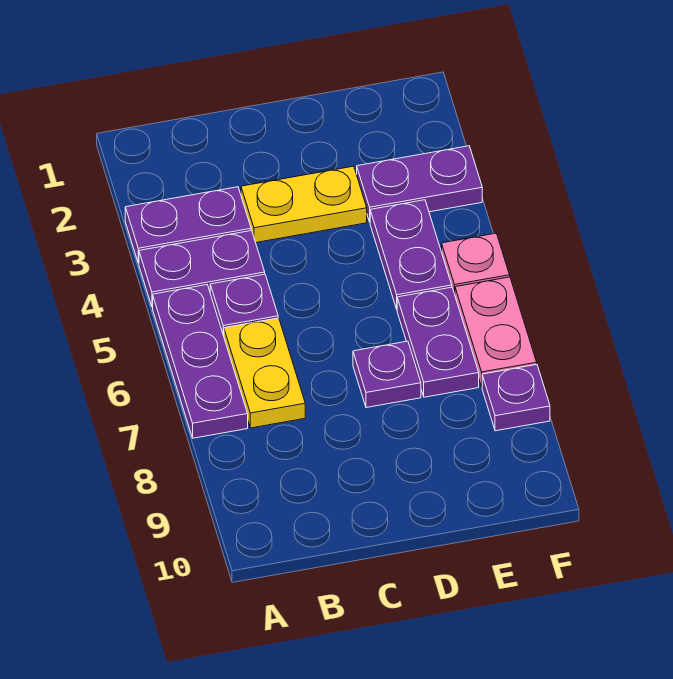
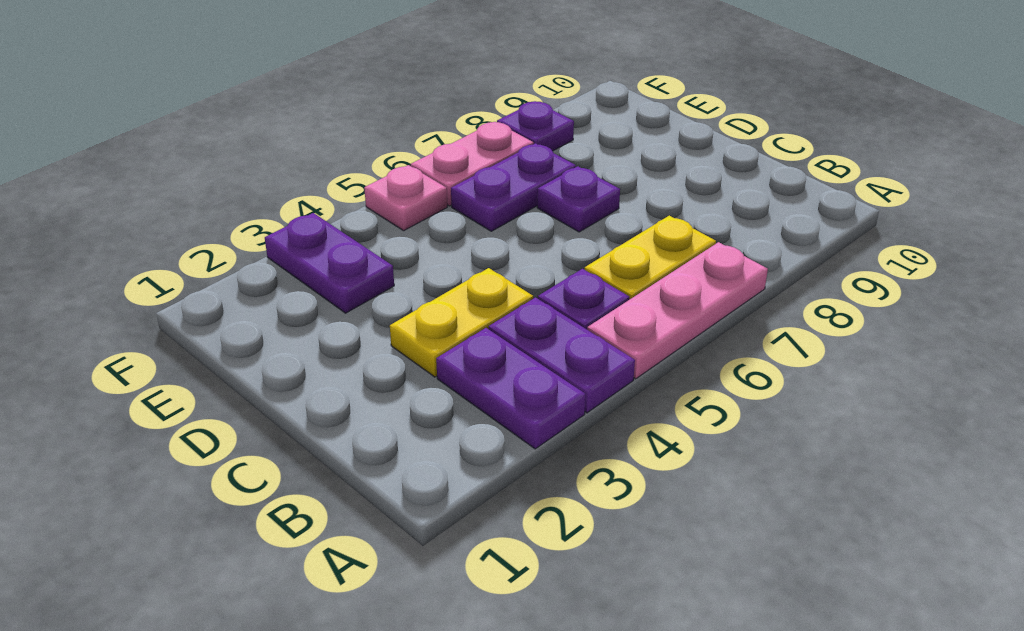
purple 1x3 plate [153,285,248,438] -> pink 1x3 plate [587,242,768,379]
yellow 1x2 plate [241,166,367,242] -> yellow 1x2 plate turned to [390,268,533,377]
purple 1x2 plate [370,200,452,309] -> none

